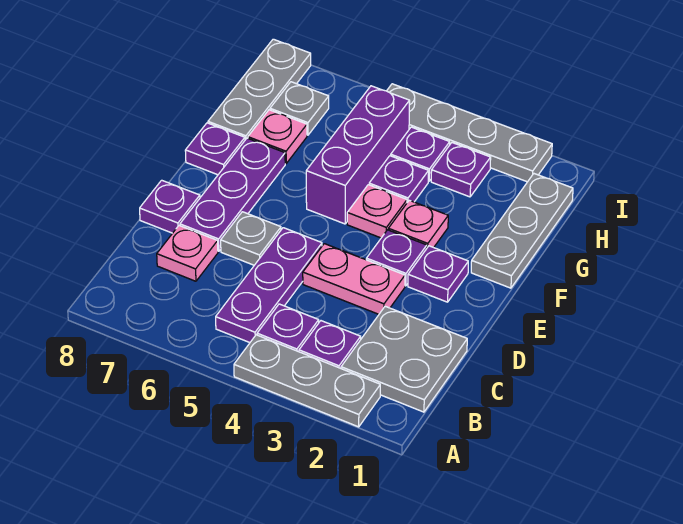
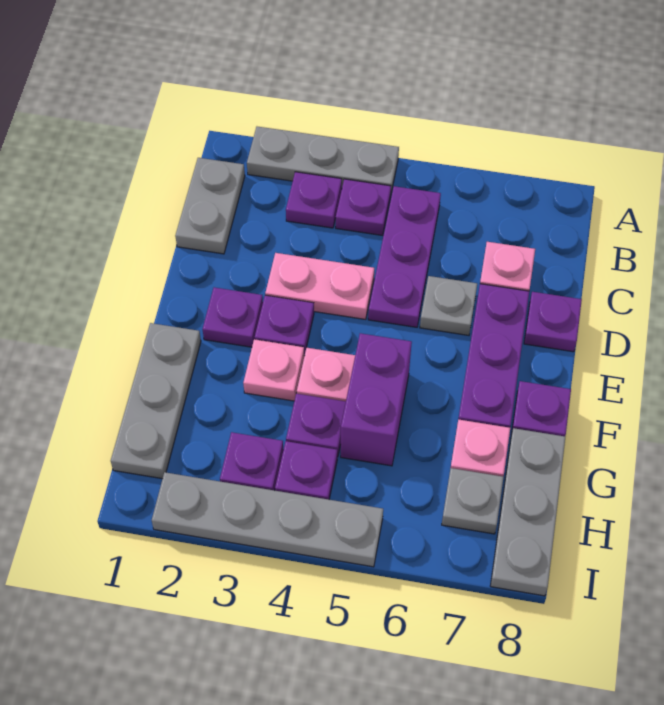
grey 2x2 plate [341,306,467,412] -> grey 1x2 plate [175,158,245,254]
purple 1x3 brick [306,86,410,224] -> purple 1x2 brick [341,333,412,466]

